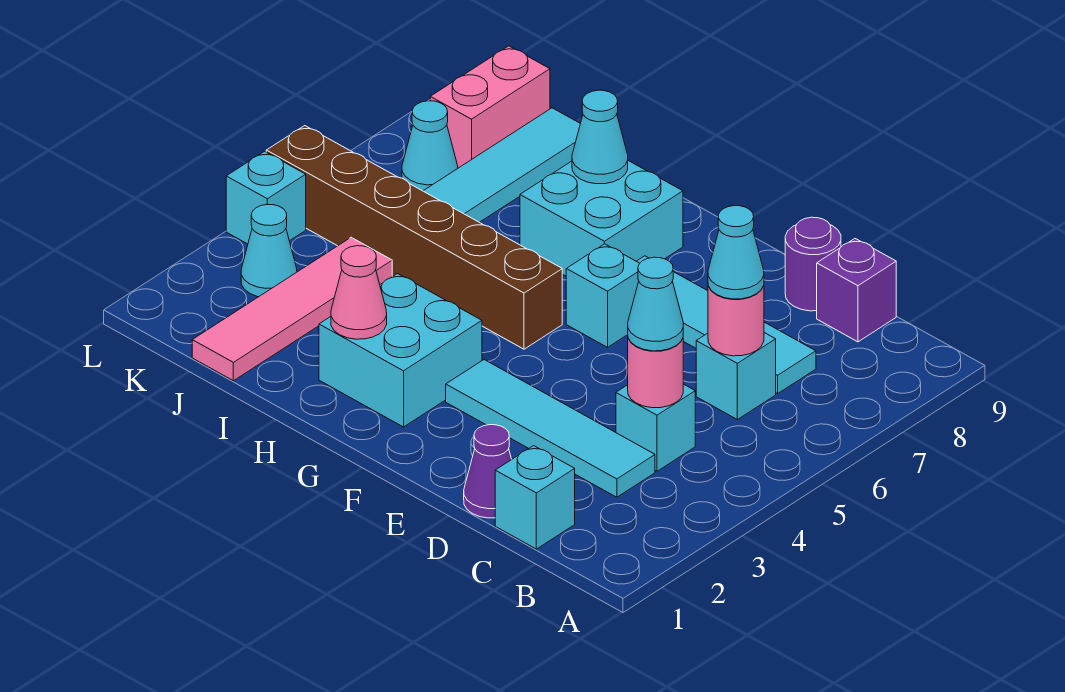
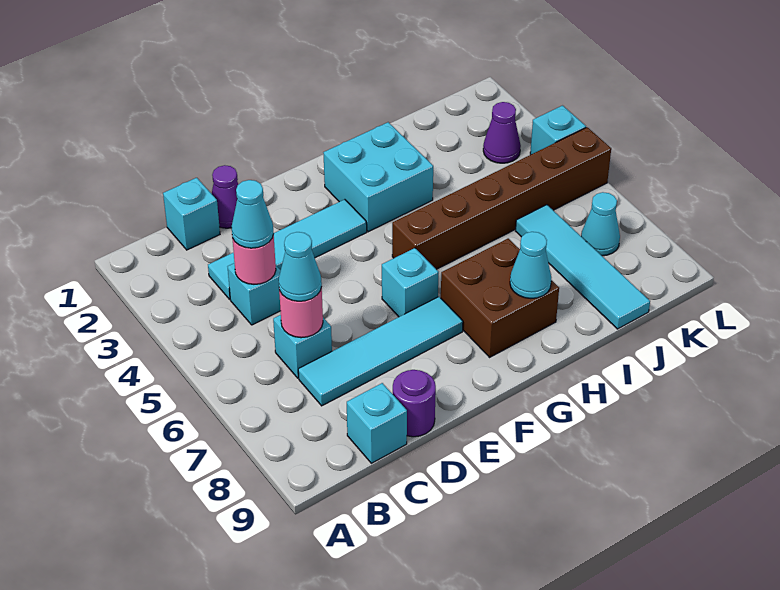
purple 1x1 brick [817,239,896,342] -> cyan 1x1 brick [347,383,407,463]
cyan 2x2 brick [520,161,683,276] -> brown 2x2 brick [441,238,559,357]
pink 1x1 cone [331,246,387,339] -> none
pink 1x4 tile [192,237,392,381] -> none
cyan 1x1 cone [241,205,297,297] -> purple 1x1 cone [483,102,521,163]
pink 1x2 brick [430,46,550,168] -> none

